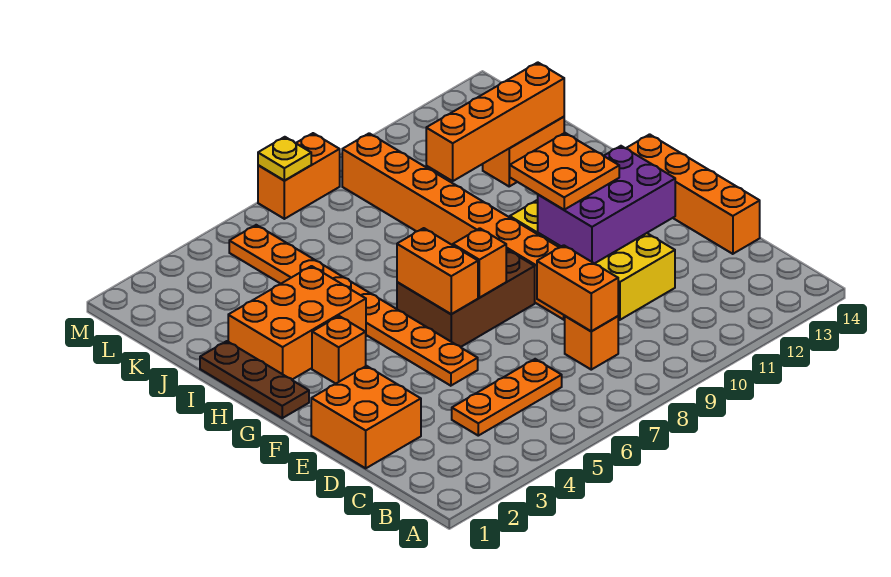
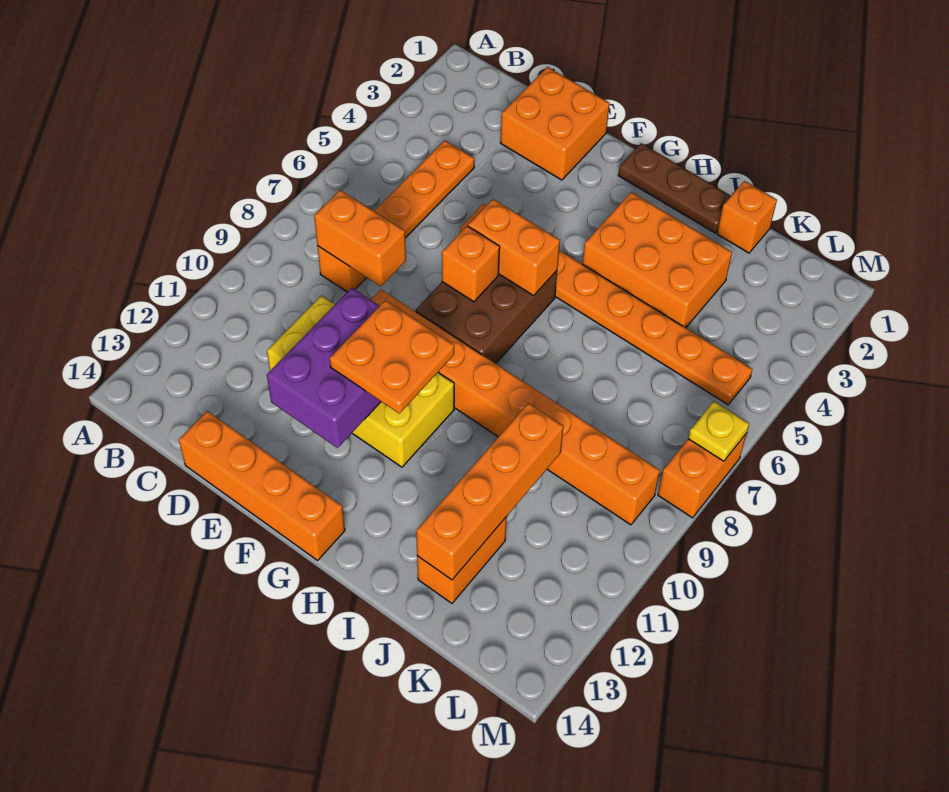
orange 1x1 brick [312,316,366,384] -> orange 1x1 brick moved to [717,181,777,253]
orange 2x3 brick [228,266,366,379] -> orange 2x3 brick turned to [582,192,732,328]

